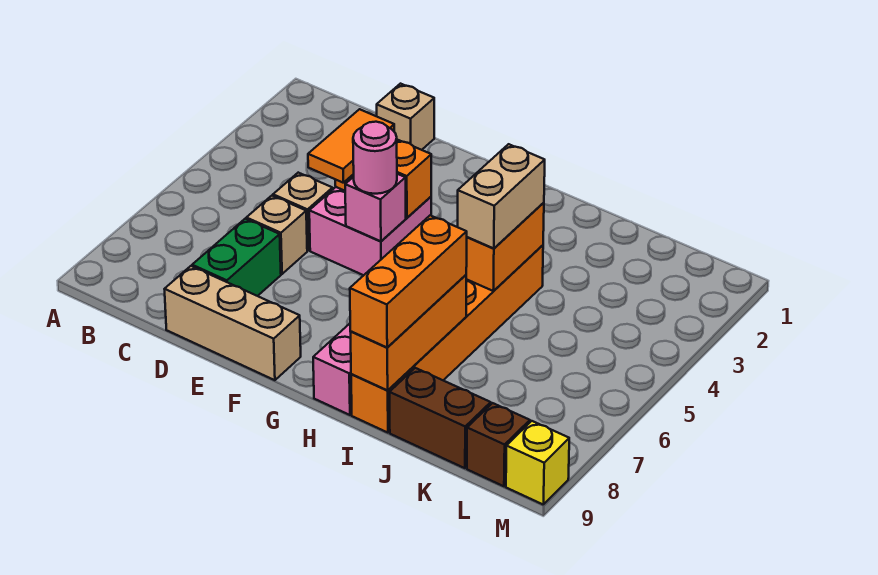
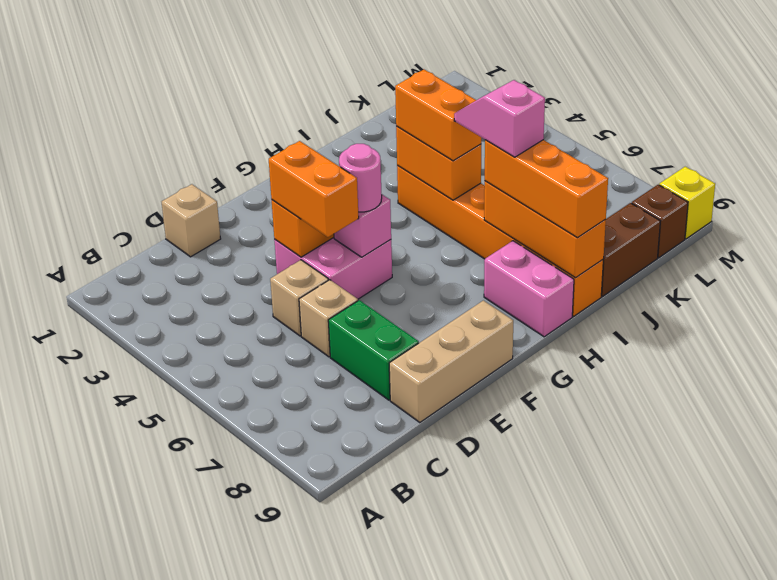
orange 1x2 tile [308,109,394,183] -> orange 1x2 brick [269,141,359,237]
tan 1x2 brick [458,144,545,249] -> orange 1x2 brick [395,70,481,161]
none -> pink 1x2 slope [454,80,545,157]

